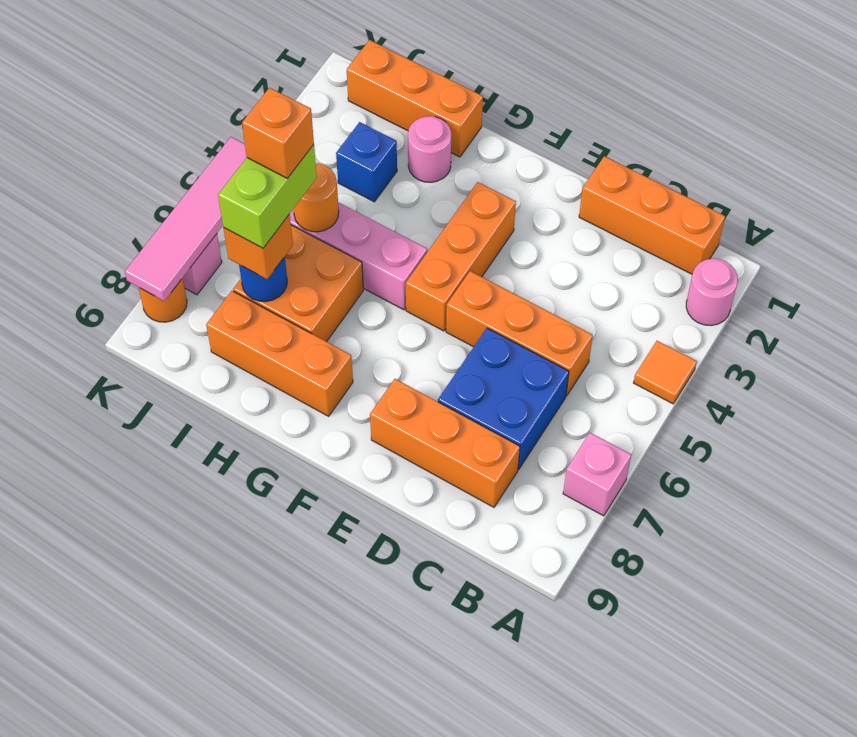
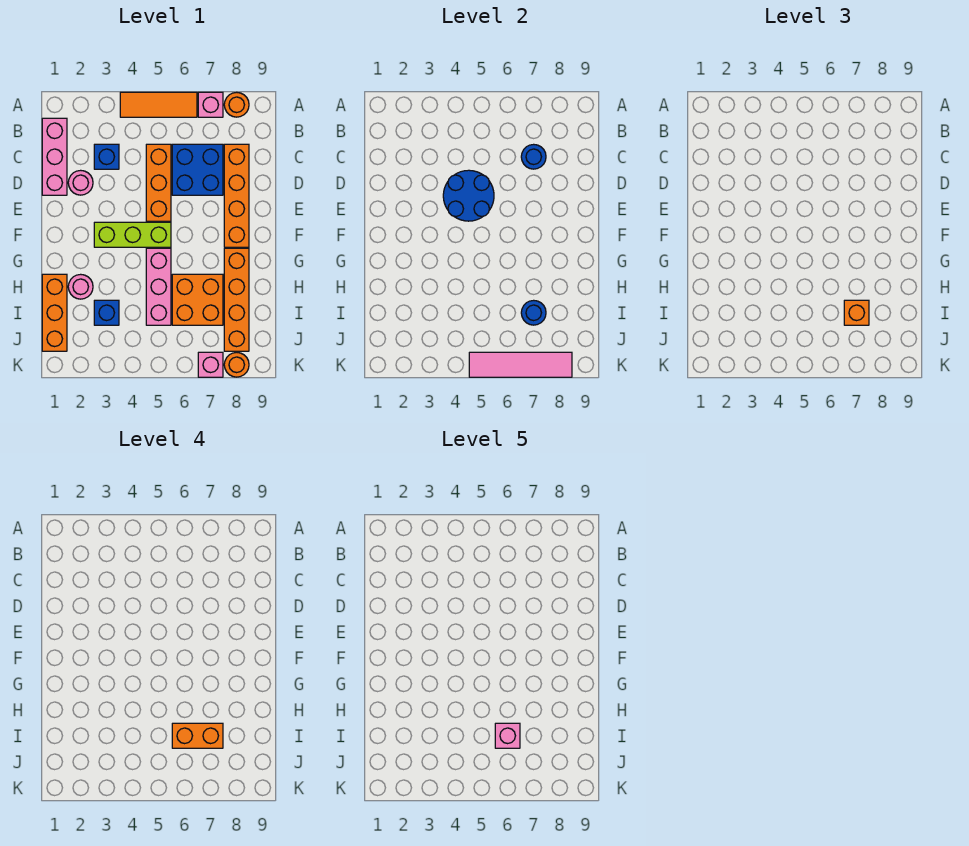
pink 1x1 round brick [686,259,738,326] -> pink 1x1 round brick moved to [68,170,93,195]
orange 1x1 tile [634,341,697,404] -> orange 1x3 tile [120,92,197,117]
orange 1x3 brick [579,156,725,274] -> pink 1x3 brick [42,118,67,195]
none -> blue 1x1 brick [94,144,119,169]
none -> blue 1x1 round brick [521,144,546,169]
orange 1x3 brick [370,379,520,507] -> orange 1x4 brick [224,144,249,247]
none -> blue 2x2 round brick [443,170,494,221]
orange 1x3 brick [406,182,516,331] -> lime 1x3 brick [94,222,171,247]
orange 1x3 brick [206,291,353,416] -> orange 1x4 brick [224,248,249,351]
orange 1x1 round brick [294,163,339,232] -> orange 1x1 round brick moved to [224,92,249,117]
lime 1x2 brick [218,145,317,248] -> orange 1x2 brick [172,723,223,748]
orange 1x1 brick [242,88,314,178] -> pink 1x1 brick [495,723,520,748]

